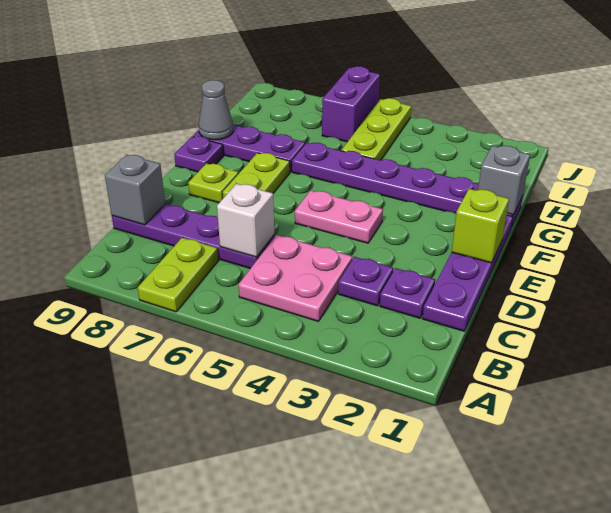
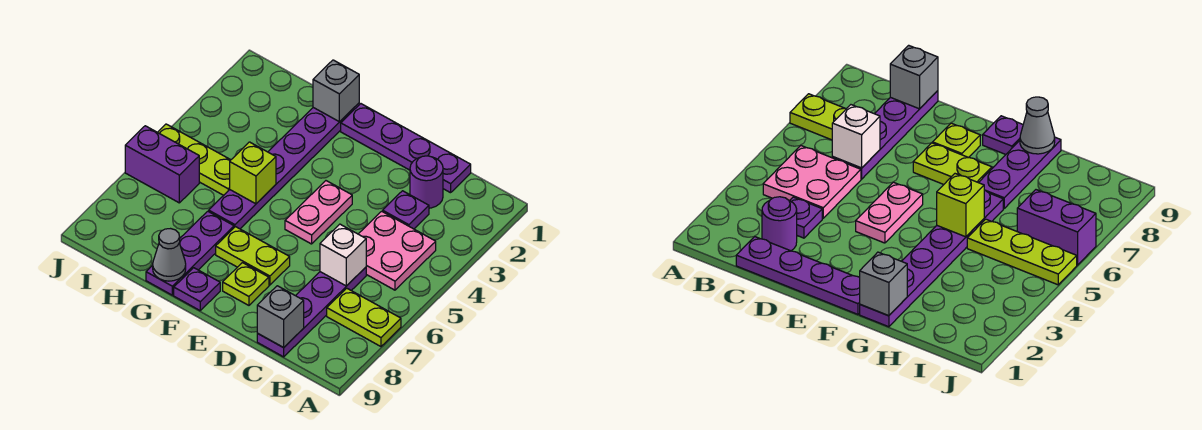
purple 1x1 plate [380,268,435,318] -> purple 1x1 round brick [410,156,443,208]
lime 1x1 brick [452,189,509,263] -> lime 1x1 brick moved to [230,142,276,204]

